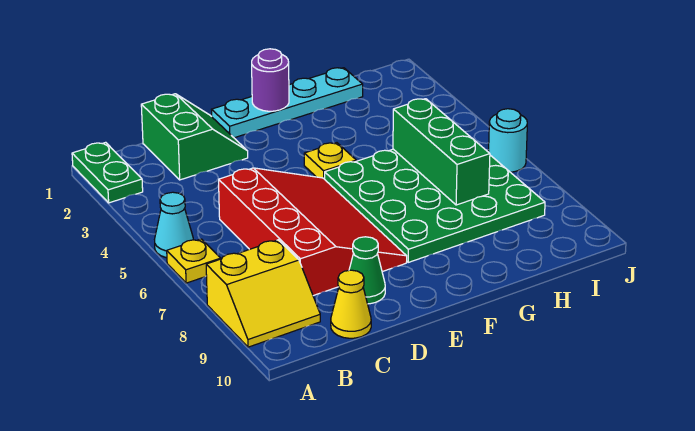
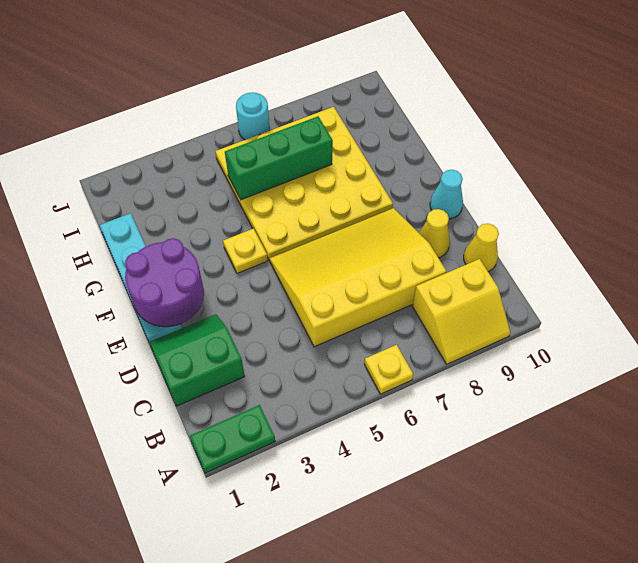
cyan 1x1 cone [155,192,193,258] -> cyan 1x1 cone moved to [430,170,463,219]
yellow 2x2 slope [206,240,320,347] -> yellow 2x2 slope turned to [413,259,510,364]
red 3x4 slope [219,168,407,296] -> yellow 3x4 slope [270,208,446,347]
green 1x1 cone [349,237,385,304] -> yellow 1x1 cone [419,209,450,258]
purple 1x1 round brick [252,49,289,111] -> purple 2x2 round brick [125,238,204,327]
green 4x4 plate [325,149,545,262] -> yellow 4x4 plate [215,107,393,260]

